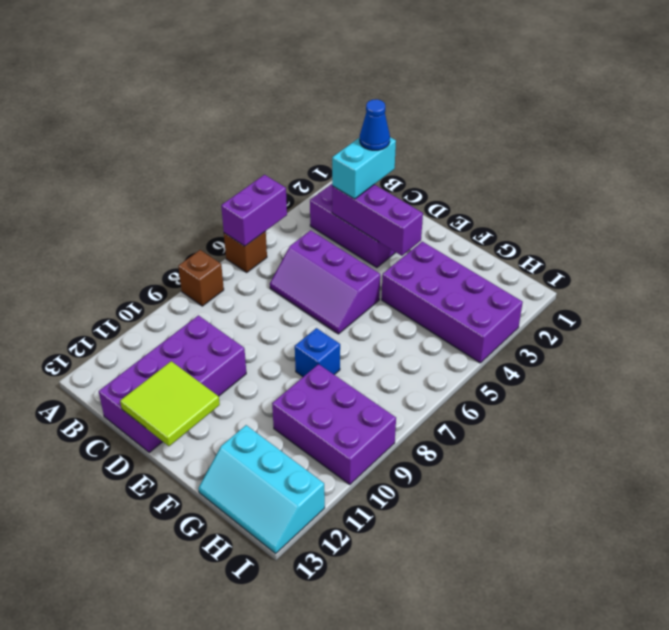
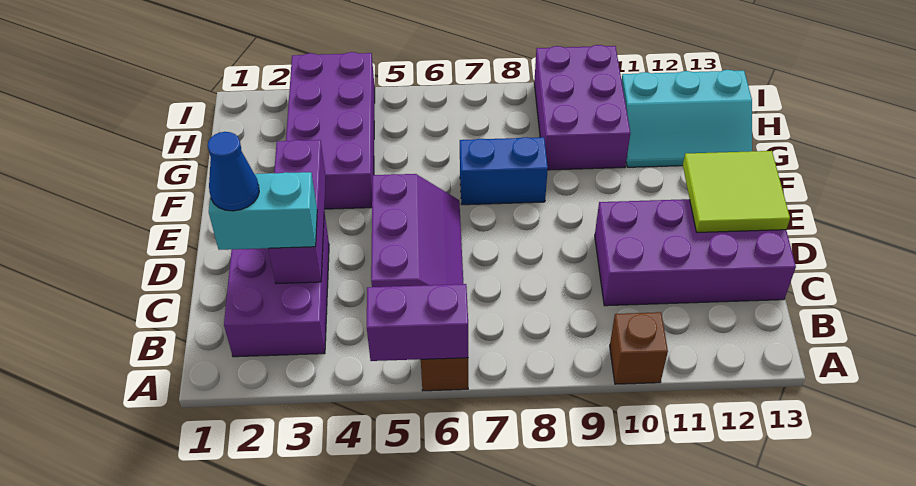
brown 1x1 brick [178,250,224,306] -> brown 1x1 brick moved to [610,312,668,384]
blue 1x1 brick [295,328,340,377] -> blue 1x2 brick [460,137,548,205]
cyan 2x3 slope [198,425,325,554] -> cyan 2x3 slope turned to [621,70,752,167]

